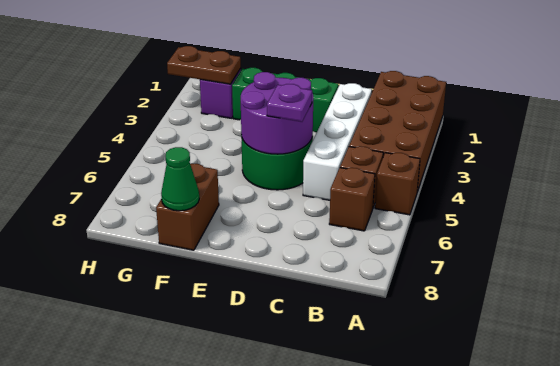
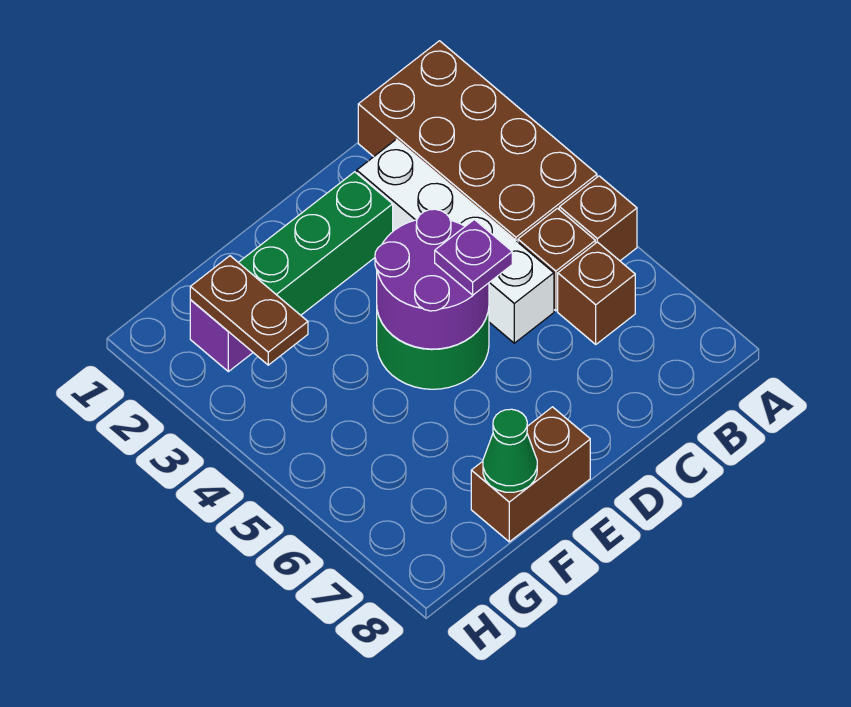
brown 1x2 brick [156,164,219,250] -> brown 1x2 brick turned to [471,407,590,542]
brown 1x2 plate [167,46,241,84] -> brown 1x2 plate turned to [190,256,308,365]

